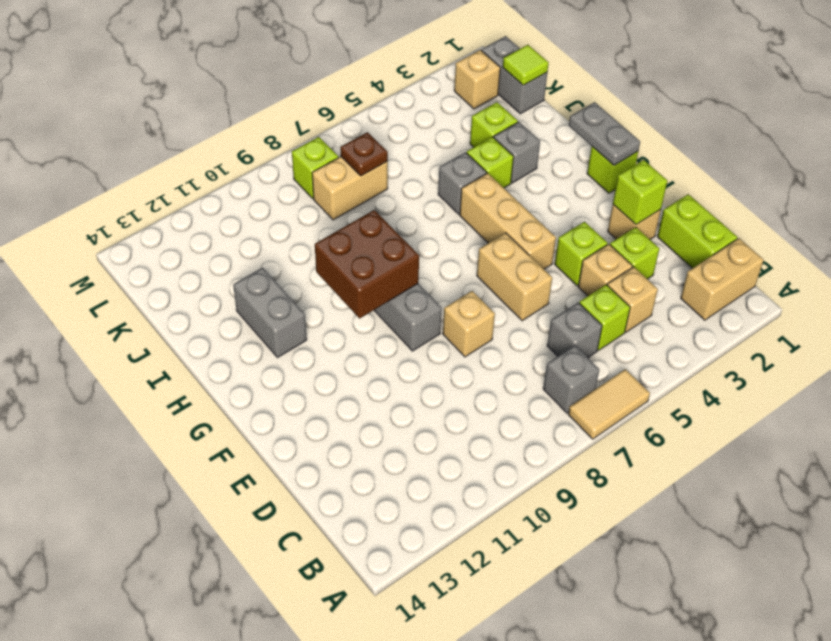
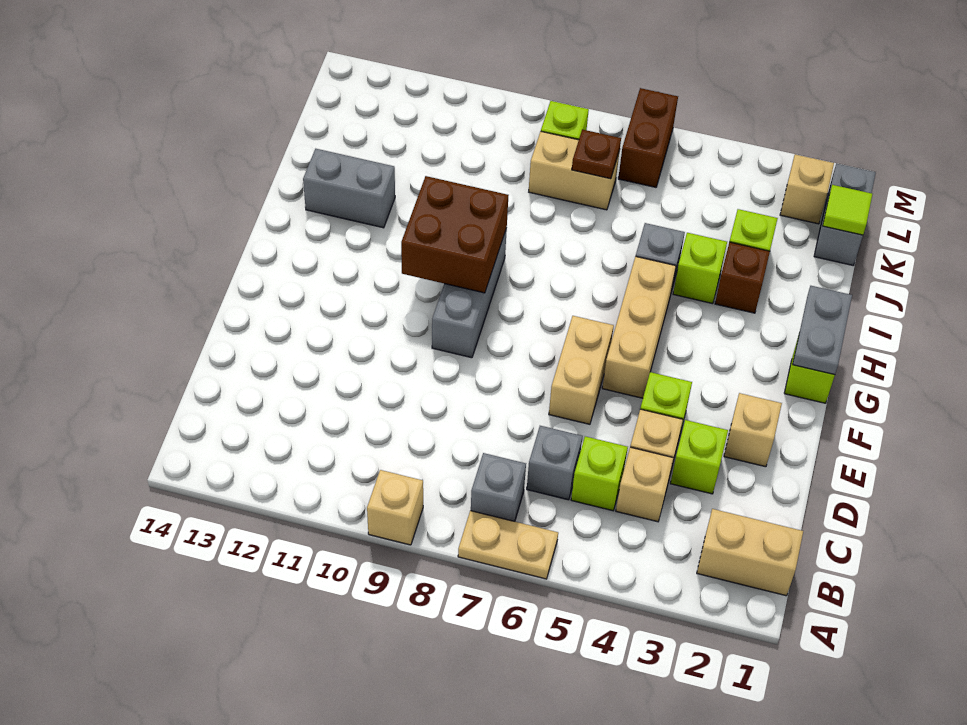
tan 1x2 tile [568,369,650,439] -> tan 1x2 plate [458,511,558,579]
lime 1x2 brick [657,194,738,268] -> none
lime 1x1 brick [613,160,667,225] -> none
tan 1x1 brick [443,291,495,357] -> tan 1x1 brick moved to [367,470,423,545]
grey 1x2 brick [233,268,307,358] -> grey 1x2 brick turned to [303,149,395,228]
grey 1x1 brick [494,122,540,183] -> brown 1x1 brick [715,242,770,313]
none -> brown 1x2 brick [618,88,678,187]

